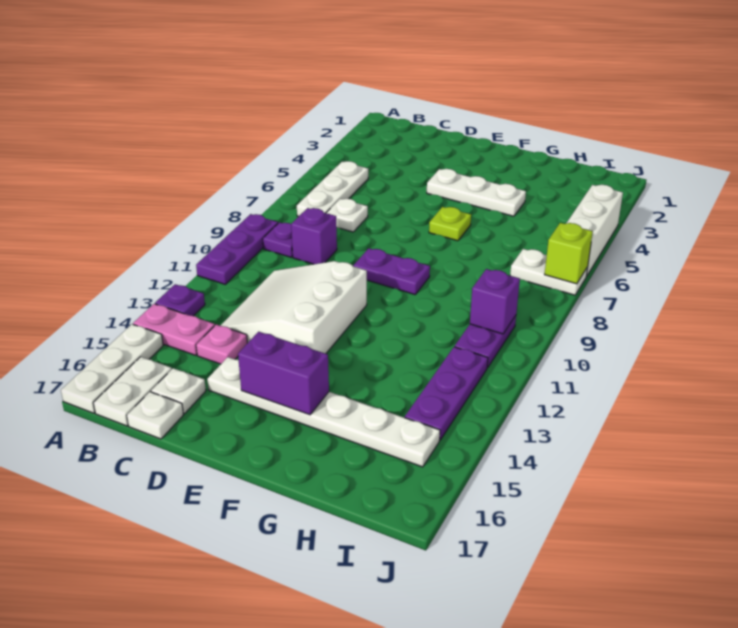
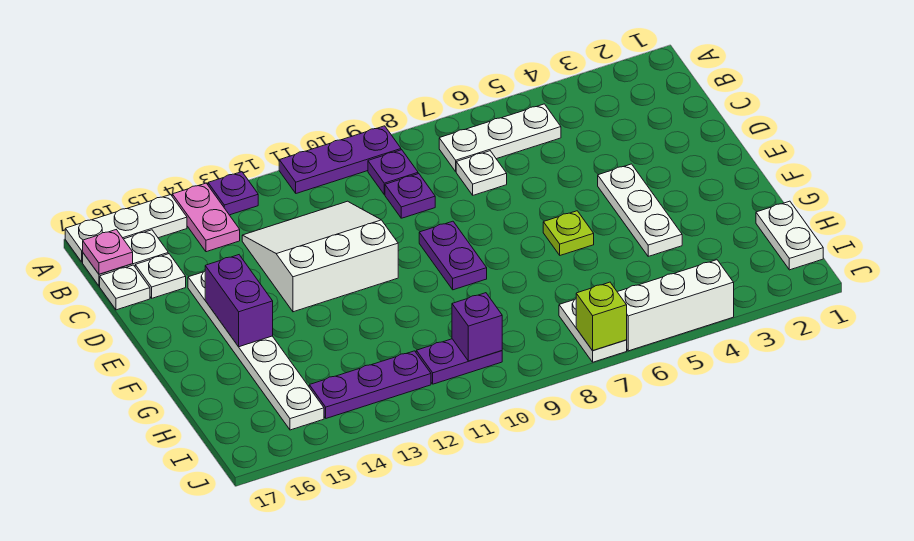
purple 1x1 brick [291,208,337,264] -> purple 1x1 plate [385,174,435,218]
pink 1x1 plate [196,324,247,364] -> pink 1x1 plate moved to [83,230,133,274]
none -> white 1x2 plate [756,201,823,270]

